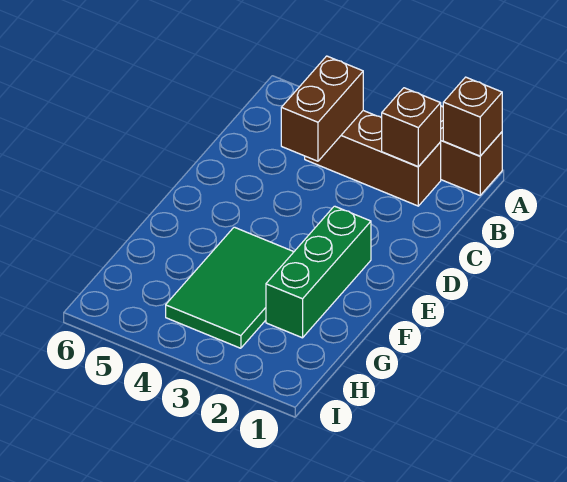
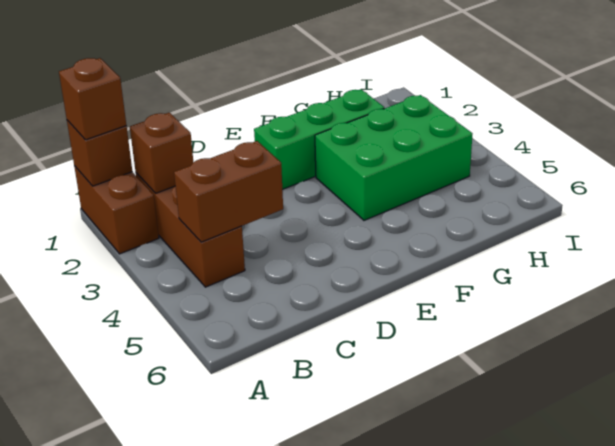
none -> brown 1x1 brick [59,58,126,140]
green 2x3 tile [166,227,293,348] -> green 2x3 brick [315,95,473,220]

